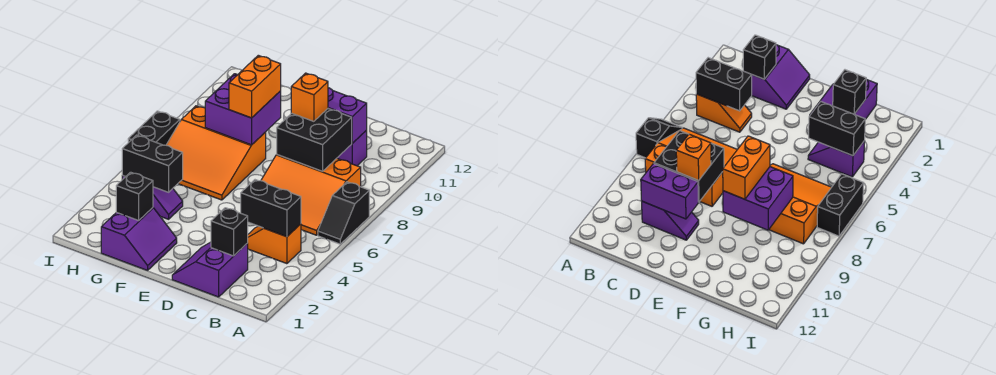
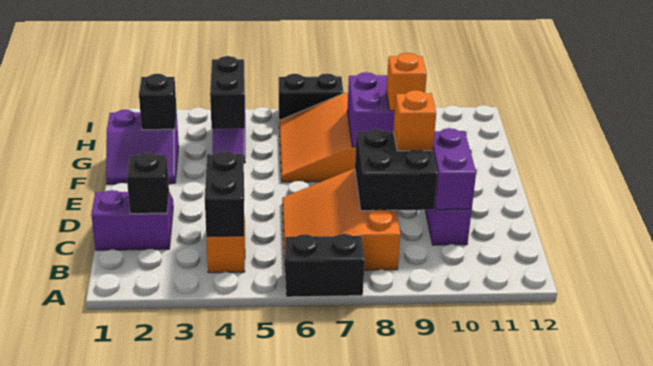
black 1x2 slope [318,182,369,244] -> black 1x2 brick [285,234,365,297]
orange 1x2 brick [229,55,281,118] -> orange 1x1 brick [386,53,427,111]

